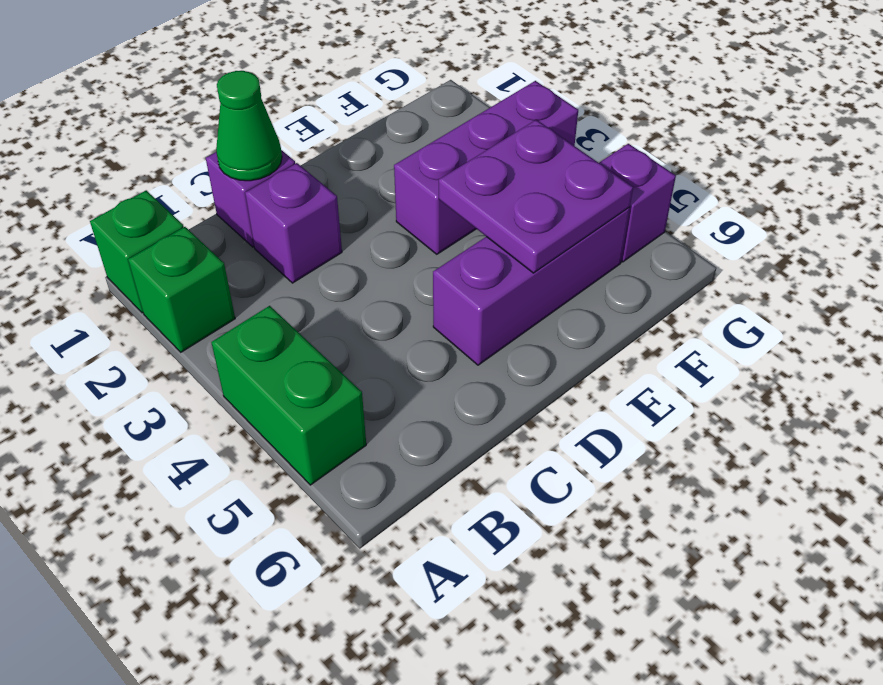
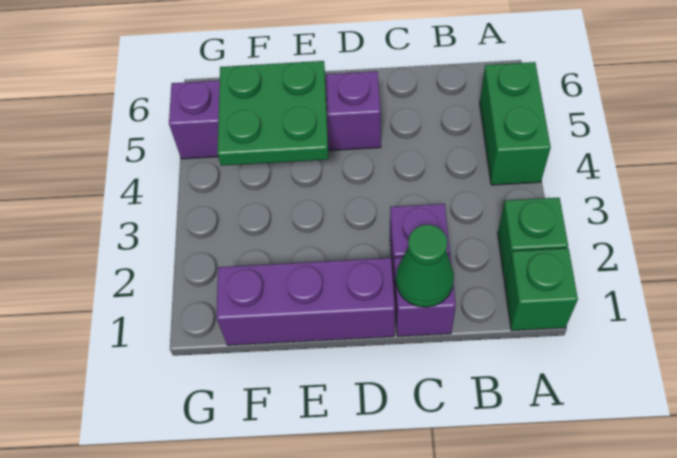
purple 1x3 brick [394,81,578,254] -> purple 1x3 brick moved to [217,258,395,345]
purple 2x2 plate [439,120,633,273] -> green 2x2 plate [217,61,328,166]

